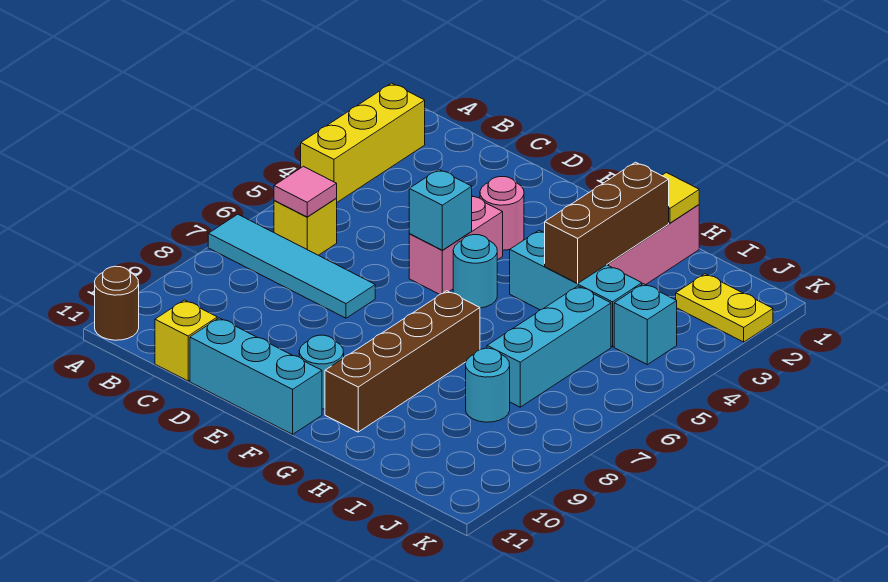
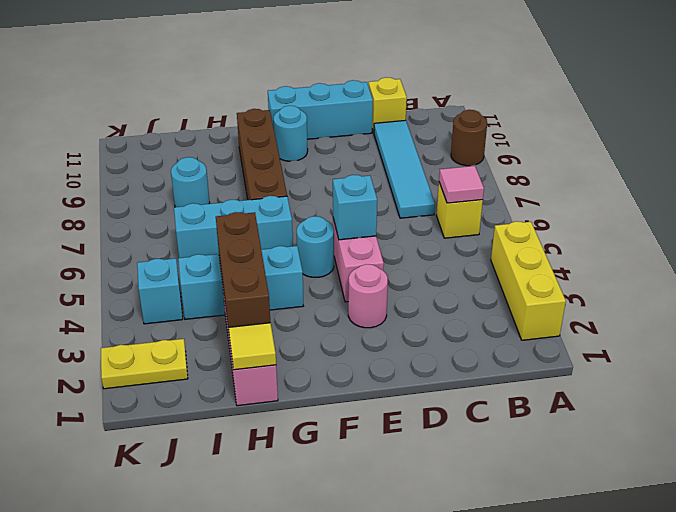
cyan 1x4 tile [208,214,375,318] -> cyan 1x4 tile turned to [374,120,435,218]
brown 1x1 round brick [95,266,139,340] -> brown 1x1 round brick moved to [451,110,487,166]
cyan 1x3 brick [487,286,611,407] -> cyan 1x3 brick turned to [174,196,293,258]

